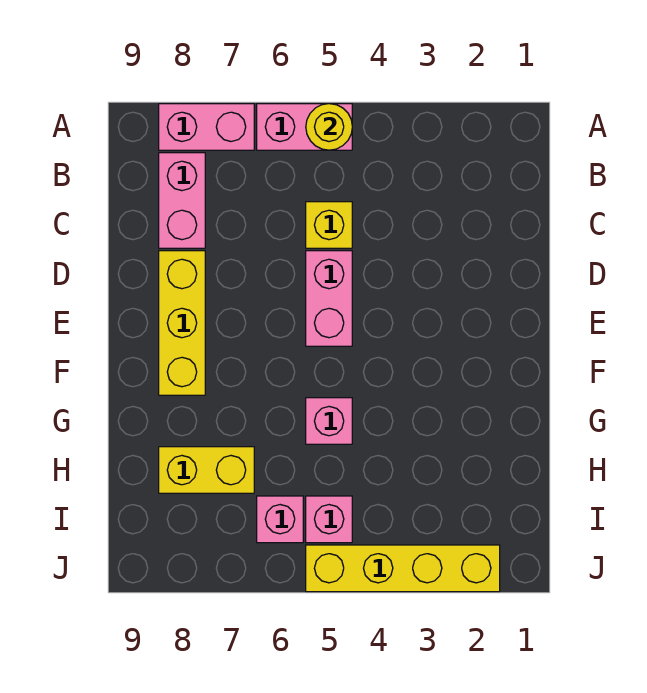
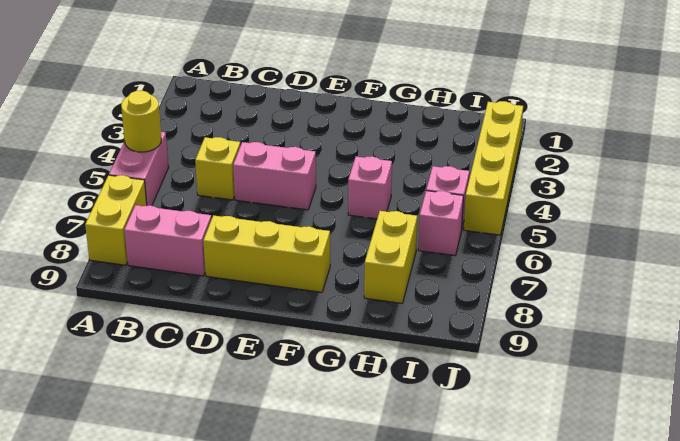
pink 1x2 brick [159,104,254,150] -> yellow 1x2 brick [85,175,147,265]

